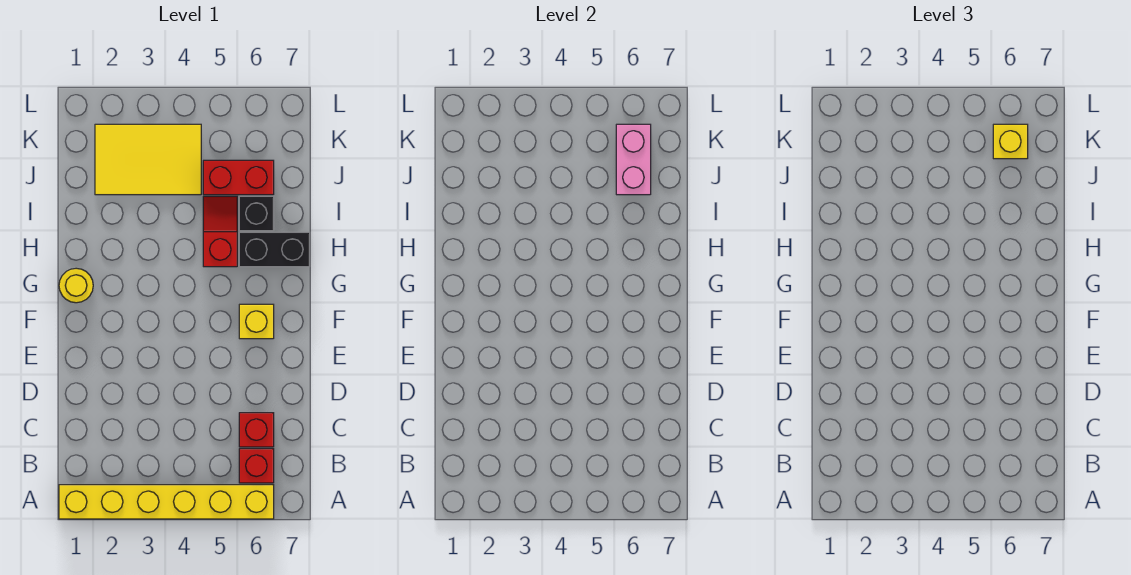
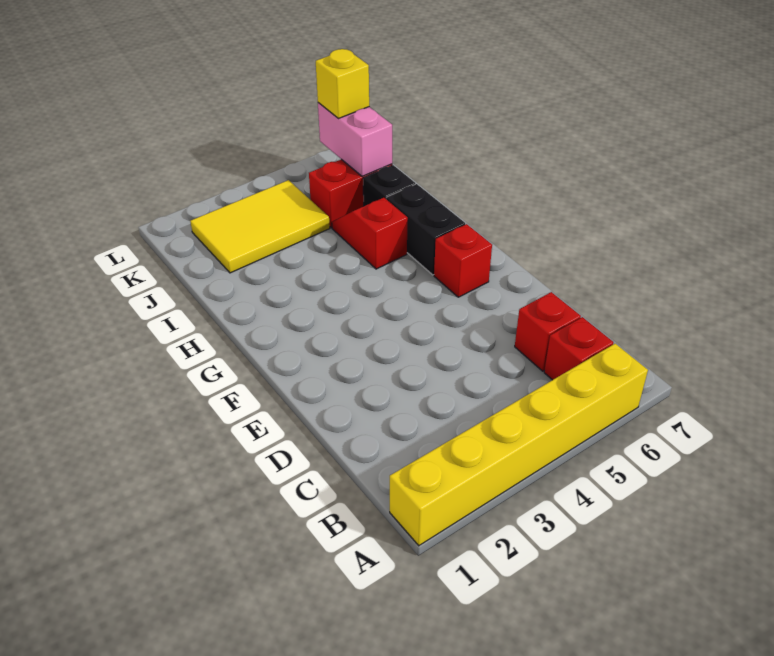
yellow 1x1 brick [239,304,274,339] -> red 1x1 brick [434,224,492,297]
yellow 1x1 round brick [59,268,93,303] -> none
black 1x2 brick [239,232,310,267] -> black 1x2 brick turned to [386,184,465,275]

